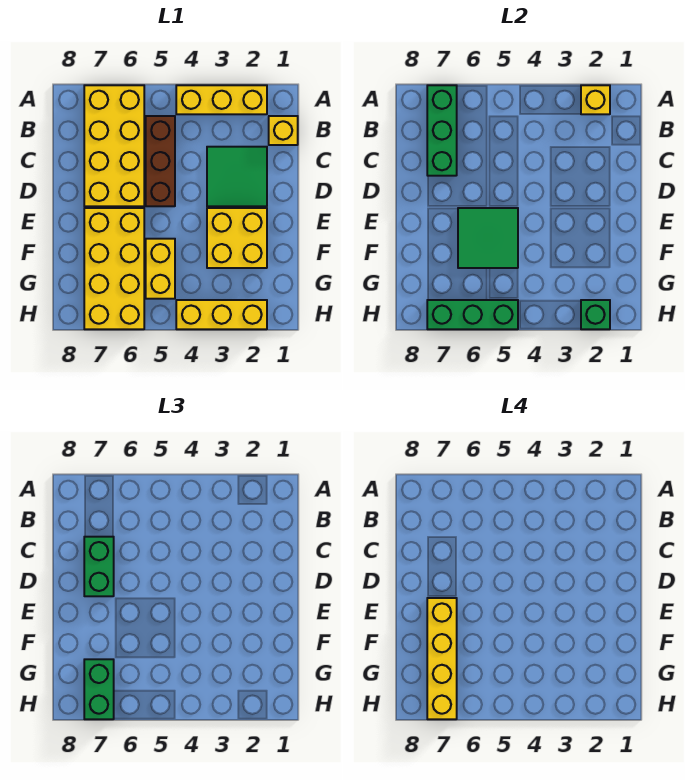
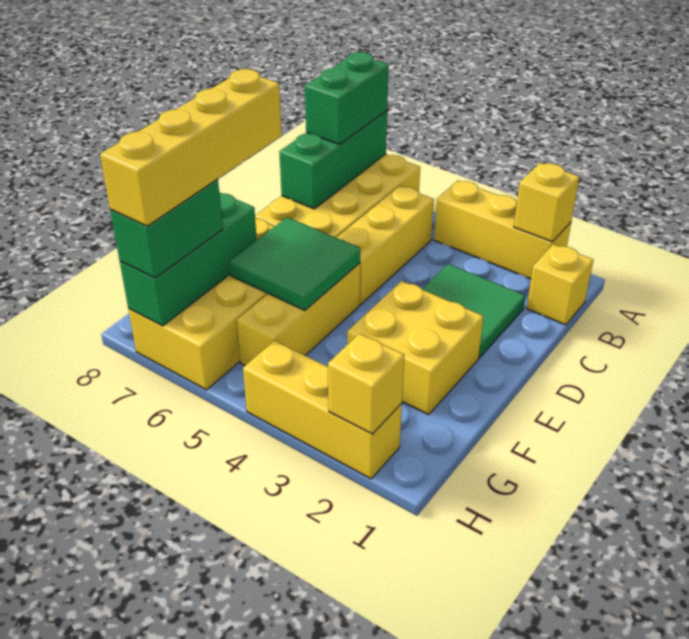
brown 1x3 brick [146,116,175,206] -> yellow 1x3 brick [337,186,434,305]
green 1x2 brick [84,537,114,596] -> green 1x2 brick moved to [305,52,389,144]
yellow 1x2 brick [146,239,175,299] -> yellow 1x3 brick [237,263,360,366]
green 1x1 brick [581,300,610,329] -> yellow 1x1 brick [328,334,404,434]
green 1x3 brick [427,300,518,329] -> green 1x3 brick turned to [120,192,257,326]

